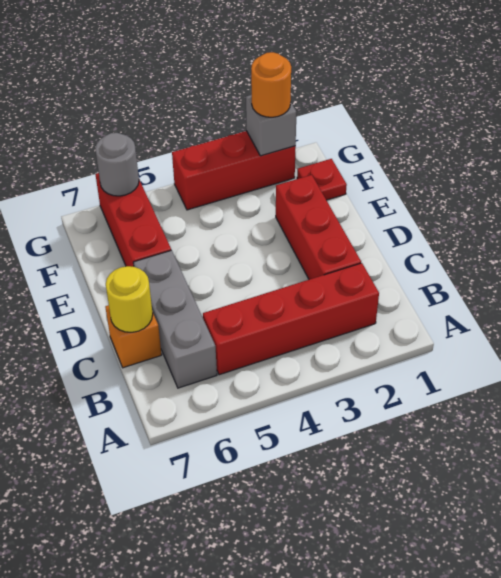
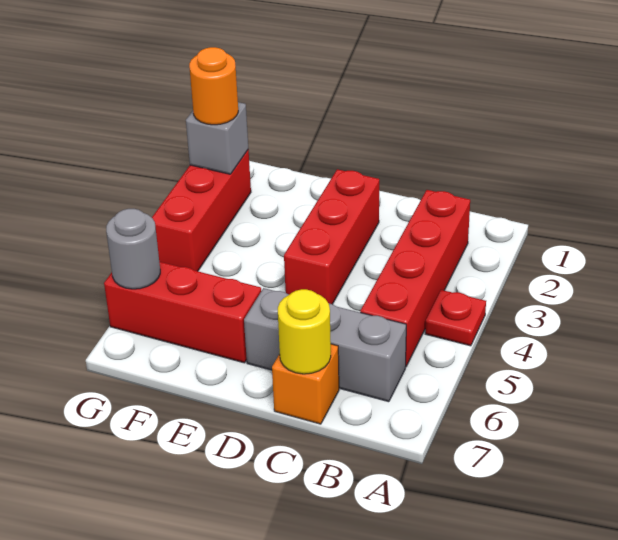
red 1x3 brick [276,175,361,279] -> red 1x3 brick turned to [284,169,379,304]
red 1x1 plate [297,159,347,200] -> red 1x1 plate moved to [425,290,486,346]

